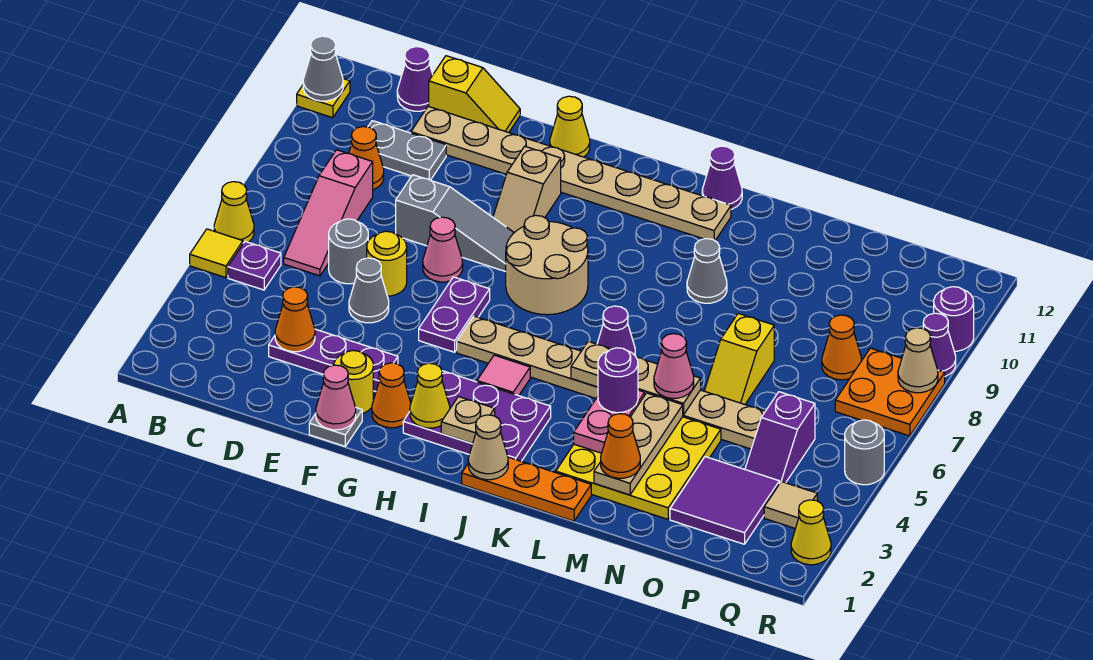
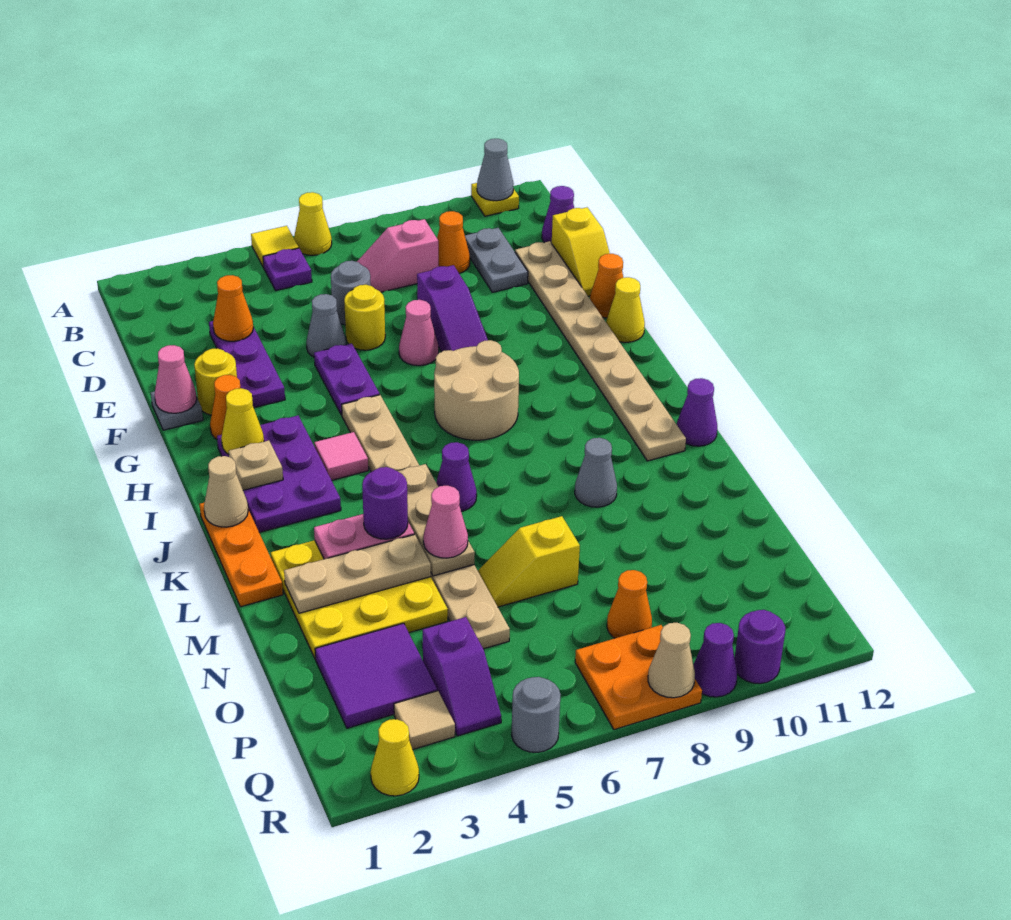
pink 1x3 slope [284,150,373,276] -> pink 1x2 slope [357,219,439,292]
grey 1x3 slope [396,175,514,272] -> purple 1x3 slope [417,265,488,352]
purple 1x2 plate [419,277,490,352] -> purple 1x2 plate turned to [314,343,380,415]
tan 1x2 slope [493,146,561,233] -> none
orange 1x1 cone [601,414,640,478] -> orange 1x1 cone moved to [590,254,623,318]
purple 1x2 slope [745,392,815,484] -> purple 1x2 slope turned to [423,617,501,736]

